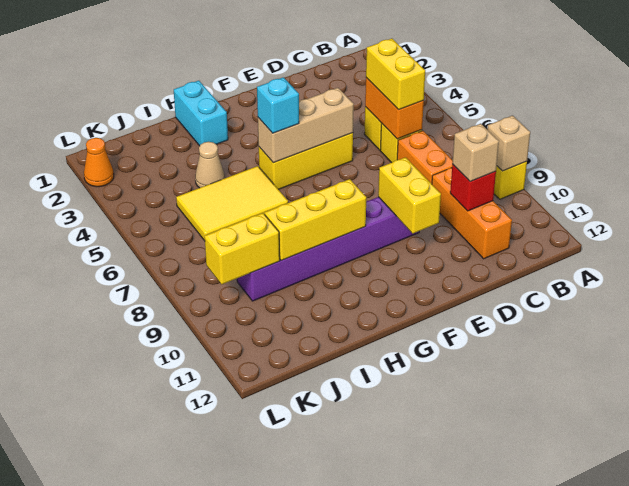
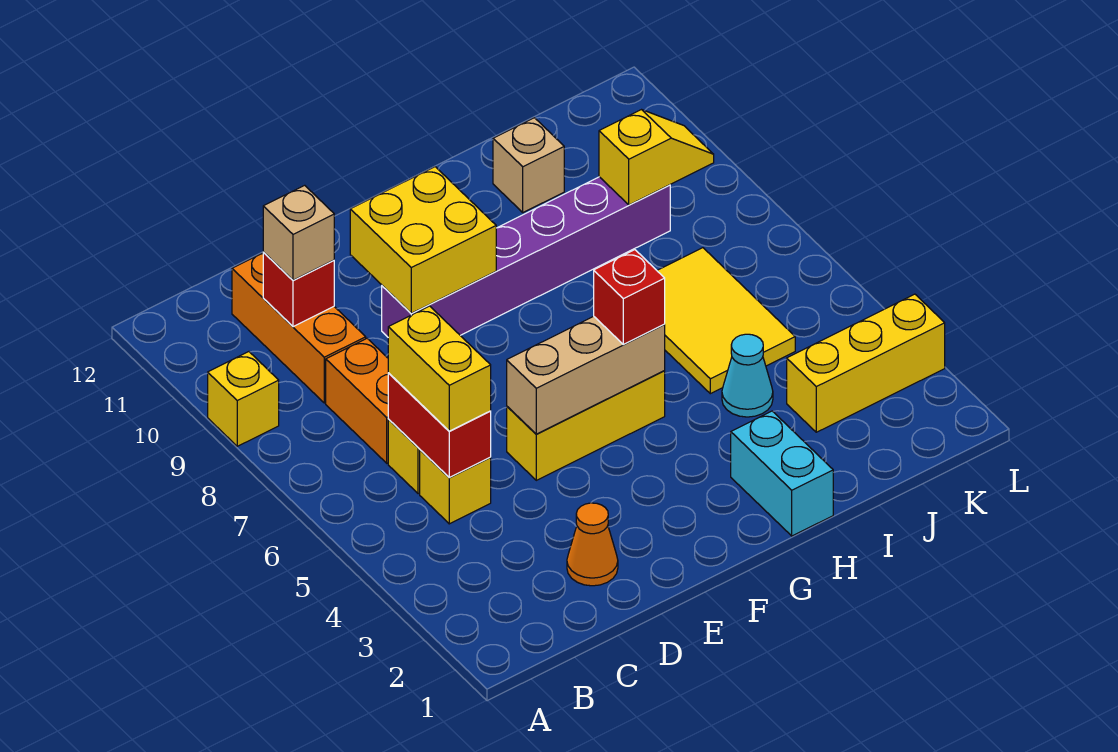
tan 1x1 brick [487,116,530,171] -> tan 1x1 brick moved to [493,118,564,212]
orange 1x2 brick [365,78,424,139] -> red 1x2 brick [388,373,491,477]
yellow 1x2 brick [378,157,441,233] -> yellow 2x2 brick [350,167,496,313]
cyan 1x1 brick [257,77,299,133] -> red 1x1 brick [594,250,665,344]
yellow 1x3 brick [265,179,366,261] -> yellow 1x3 brick moved to [787,294,945,432]
yellow 2x3 tile [176,166,288,241] -> yellow 2x3 tile turned to [657,248,795,394]
tan 1x1 cone [195,142,225,188] -> cyan 1x1 cone [722,334,773,417]
yellow 1x2 brick [205,213,280,284] -> yellow 1x2 slope [599,110,714,205]
orange 1x1 cone [84,138,114,187] -> orange 1x1 cone moved to [567,503,618,586]

